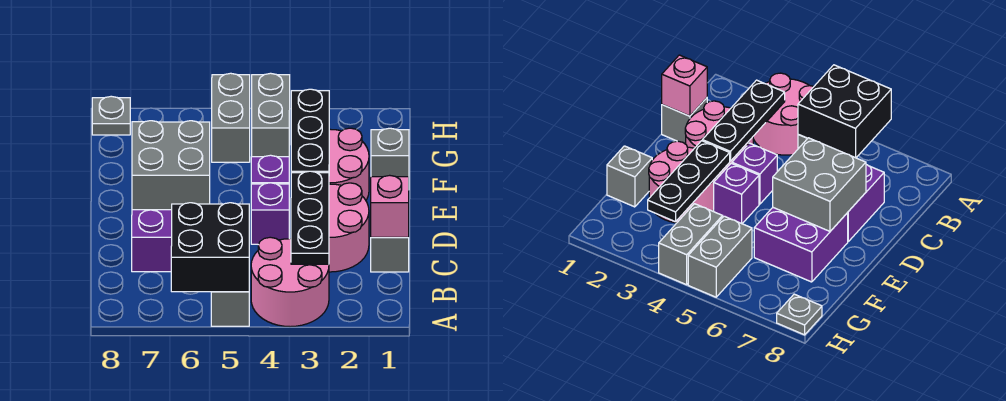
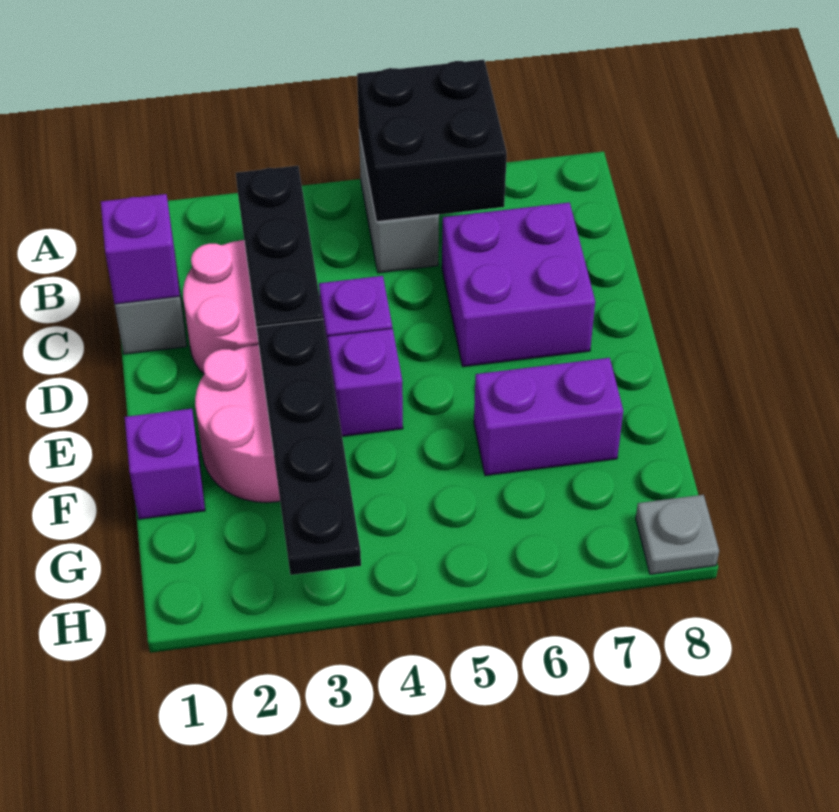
pink 2x2 round brick [251,237,329,327] -> none
pink 1x1 brick [371,175,409,237] -> purple 1x1 brick [101,194,180,304]
grey 2x2 brick [132,121,210,210] -> none
black 1x3 plate [291,89,329,173] -> black 1x4 plate [257,319,361,575]
purple 2x2 brick [754,208,848,282] -> purple 1x2 brick [474,358,623,476]
grey 1x1 brick [371,128,409,177] -> purple 1x1 brick [125,409,205,519]
grey 1x2 brick [252,73,290,157] -> none
grey 1x2 brick [212,73,250,162] -> none

